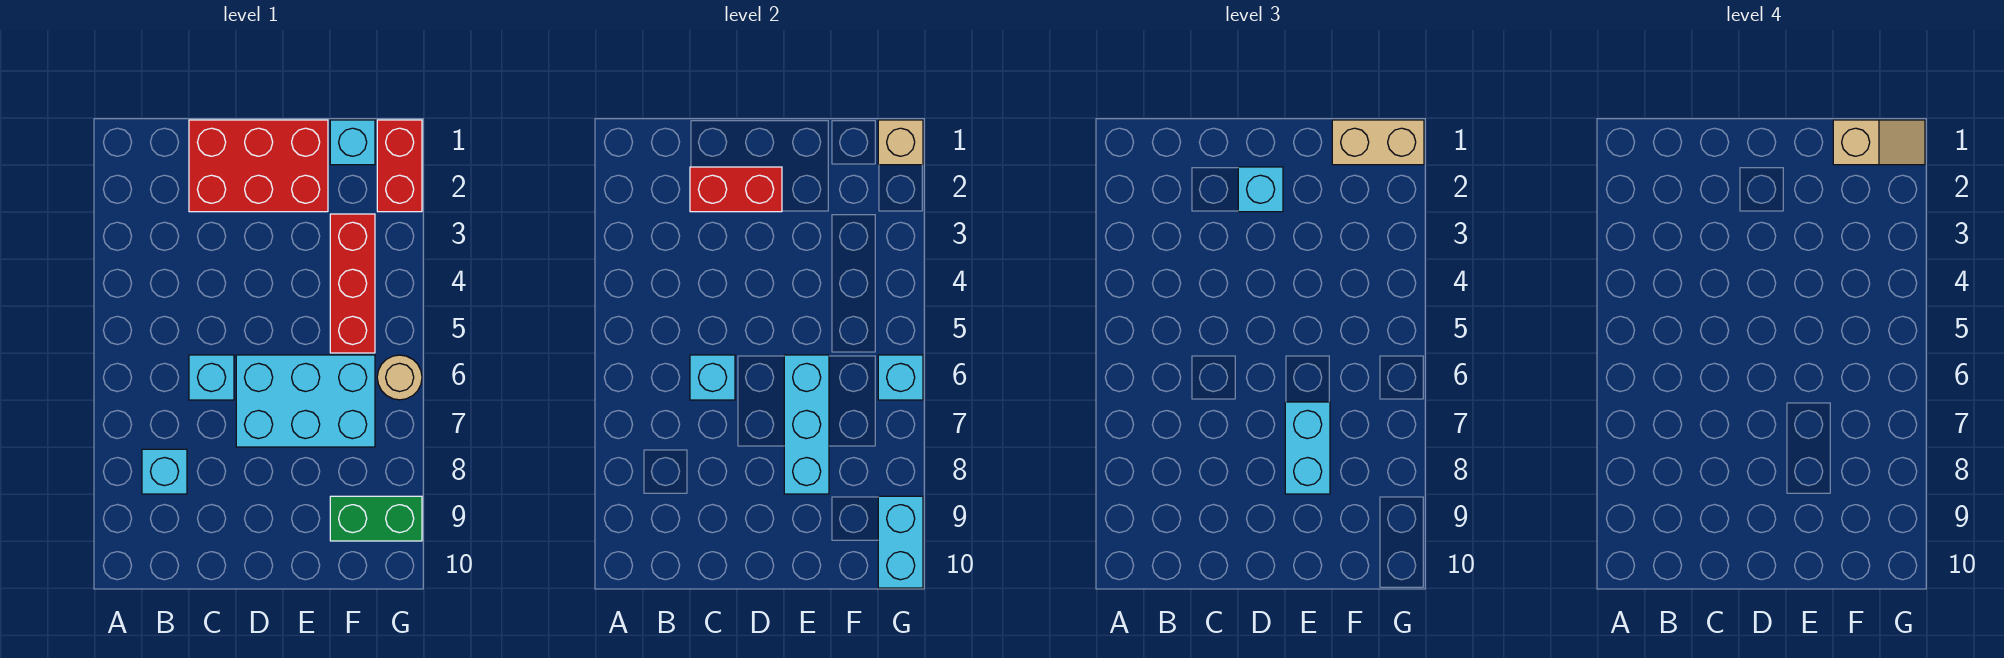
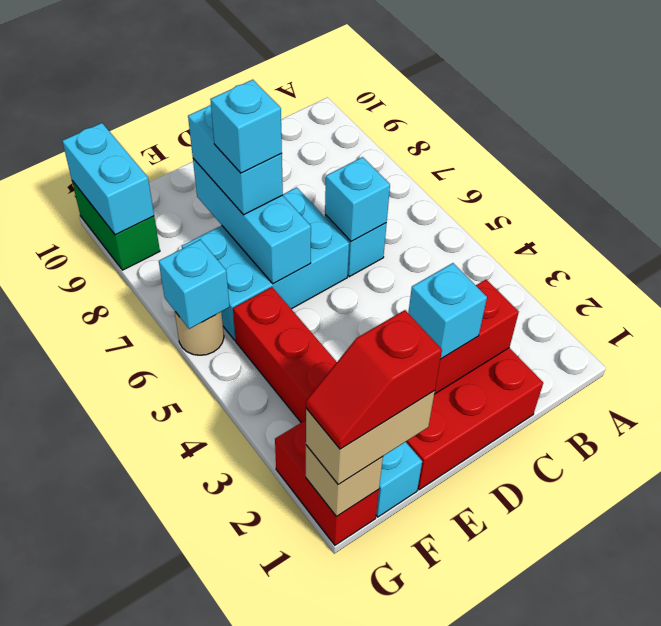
cyan 1x1 brick [142,449,187,494] -> cyan 1x1 brick moved to [210,80,282,173]
tan 1x2 slope [1833,120,1925,165] -> red 1x2 slope [306,310,442,449]
green 1x2 brick [330,496,422,541] -> green 1x2 brick turned to [72,181,160,270]

